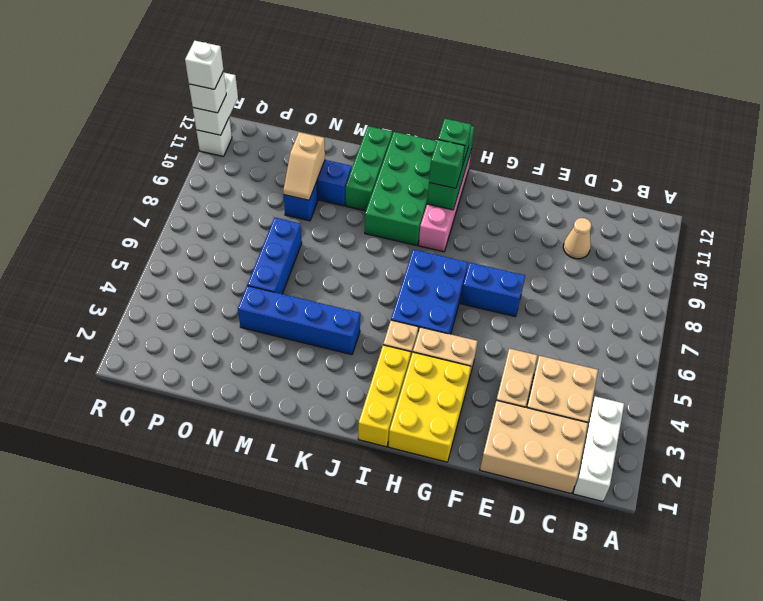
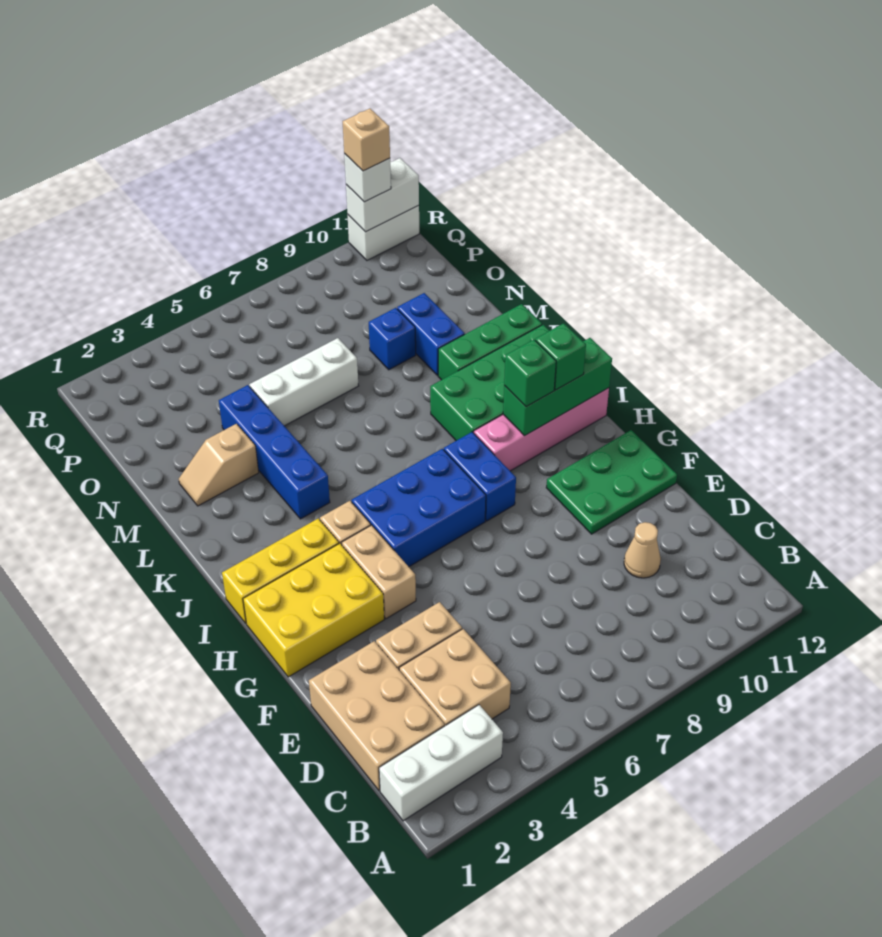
blue 1x2 brick [461,263,525,317] -> blue 1x2 brick moved to [444,432,516,521]
none -> green 2x3 plate [546,430,677,534]
blue 1x3 brick [248,217,302,294] -> white 1x3 brick [250,338,358,426]
tan 1x2 slope [283,132,325,200] -> tan 1x2 slope moved to [179,424,259,506]
white 1x1 brick [196,118,232,157] -> white 1x2 brick [347,206,419,260]
white 1x1 brick [185,41,224,89] -> tan 1x1 brick [343,109,390,171]

